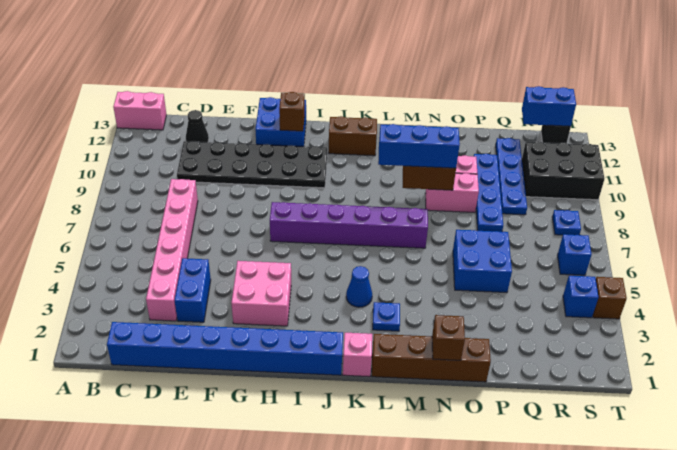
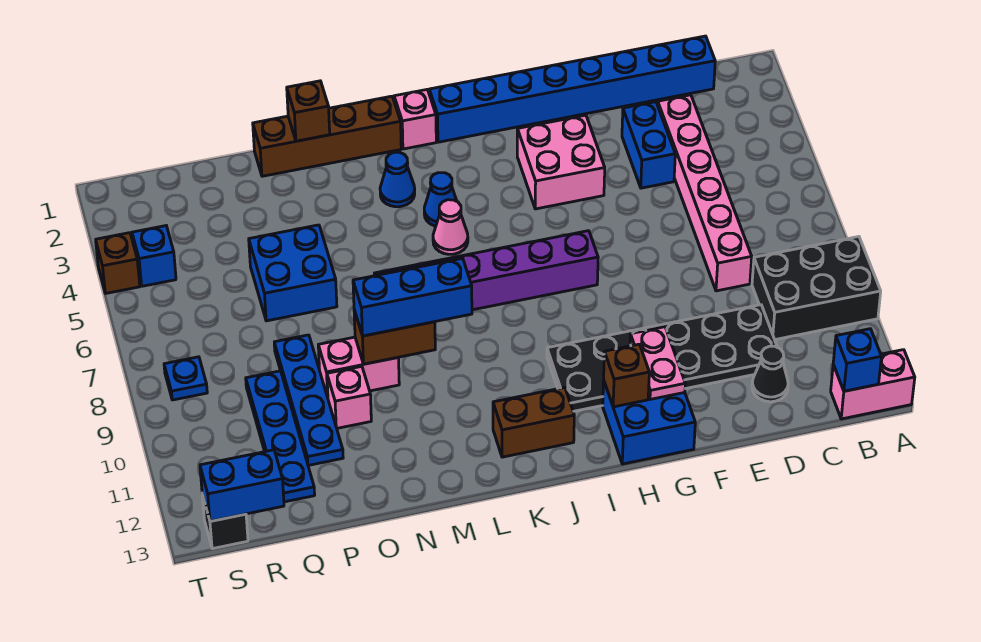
none -> pink 1x2 plate [630,327,685,399]
none -> pink 1x1 cone [433,200,468,254]
blue 1x1 plate [373,302,400,331] -> blue 1x1 cone [380,152,415,207]
black 2x3 brick [522,141,605,200] -> black 2x3 brick moved to [752,237,881,340]
blue 1x1 brick [558,234,592,275] -> blue 1x1 brick moved to [833,329,882,391]

